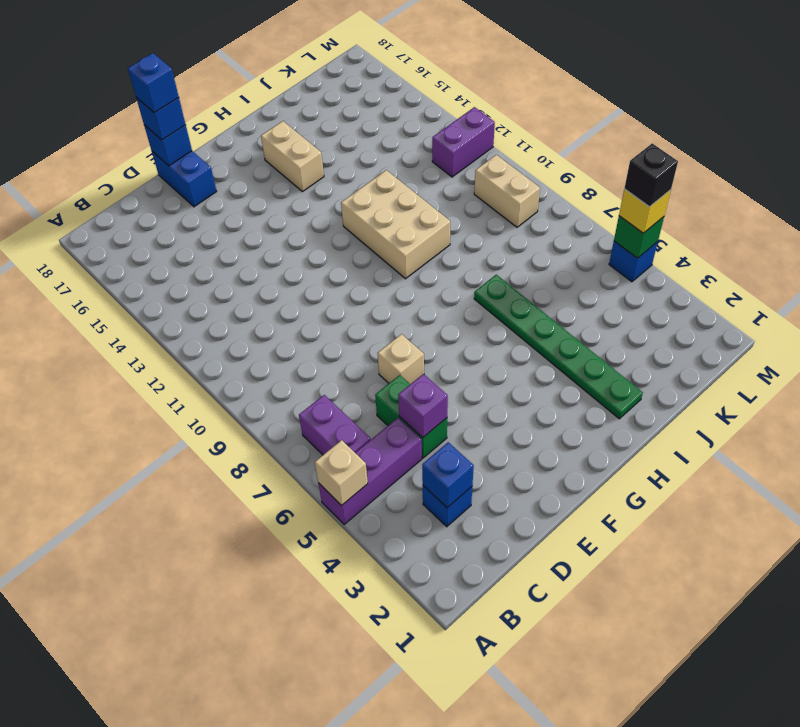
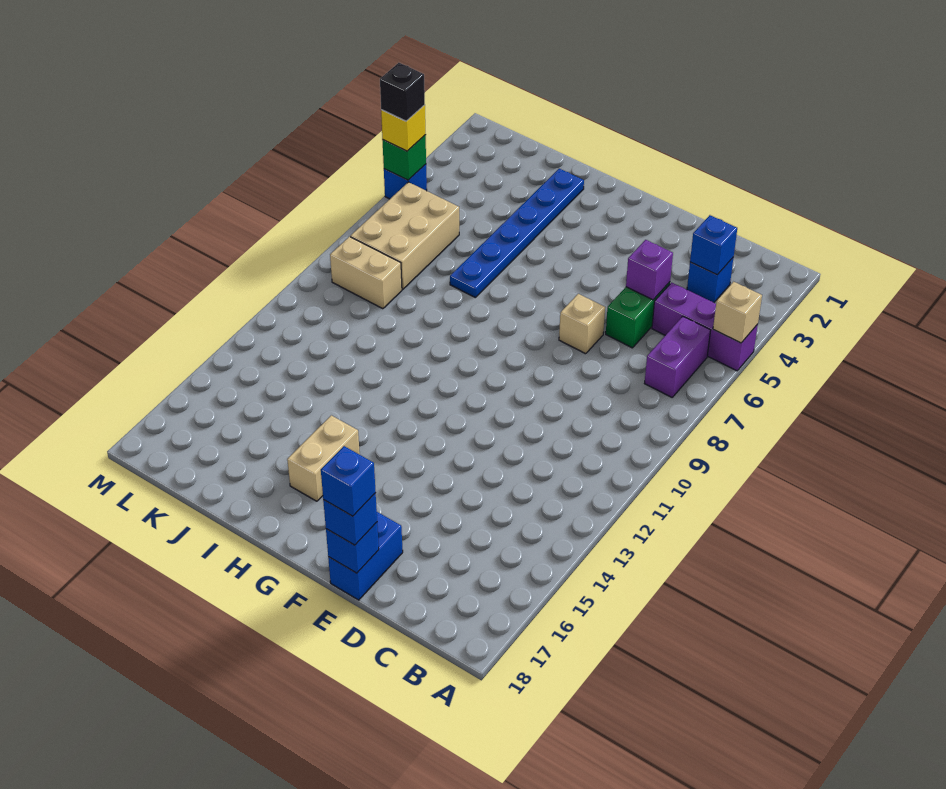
tan 2x3 brick [341,170,450,279] -> tan 2x3 brick moved to [350,182,459,289]
green 1x6 plate [474,275,643,419] -> blue 1x6 plate [450,169,584,298]
tan 1x2 brick [474,155,540,227] -> tan 1x2 brick turned to [330,237,402,309]
purple 1x2 brick [432,107,495,177] -> none

